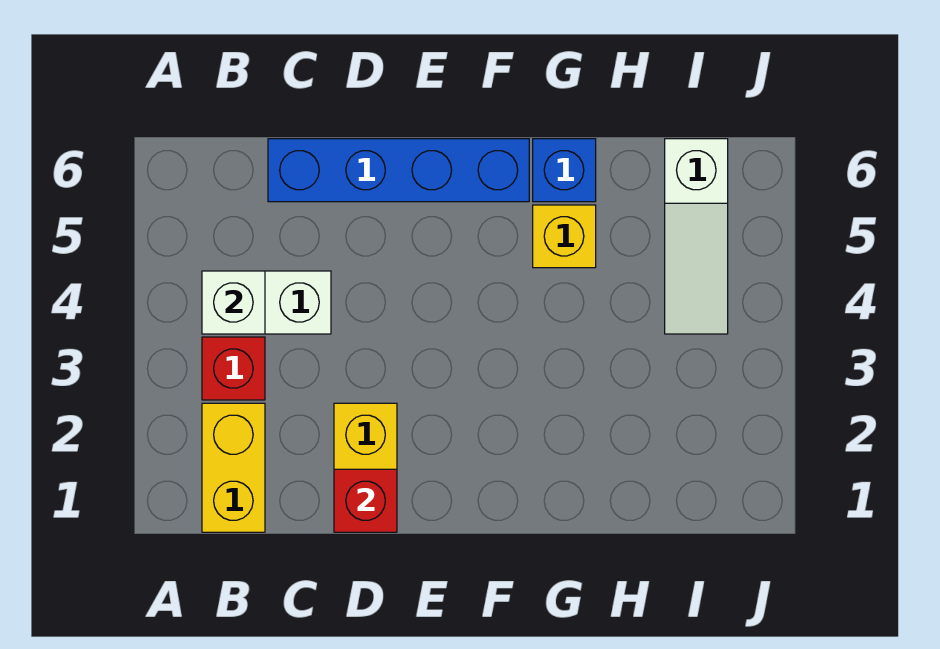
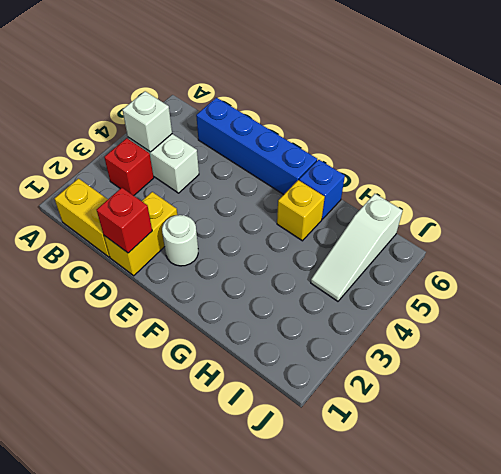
yellow 1x2 brick [202,403,265,532] -> yellow 1x2 brick turned to [54,179,110,257]
none -> white 1x1 round brick [162,215,198,266]

